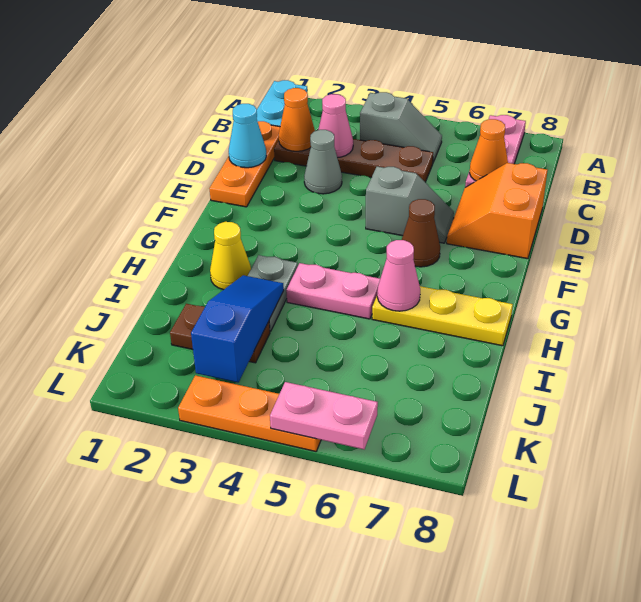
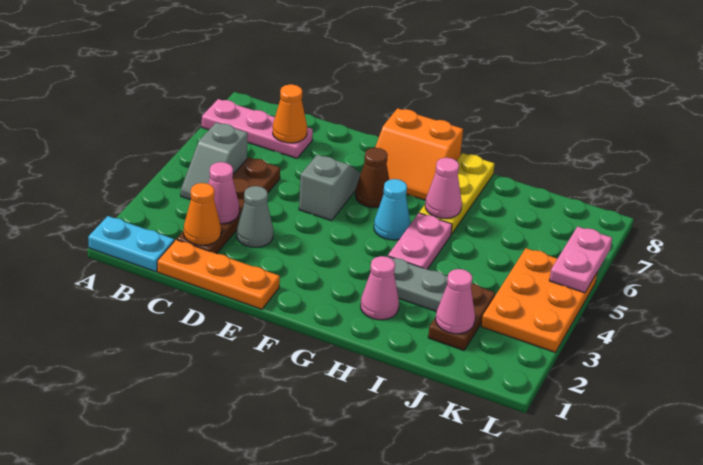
grey 1x2 slope [360,92,442,162] -> grey 1x2 slope turned to [181,122,248,200]
cyan 1x1 cone [229,104,266,168] -> cyan 1x1 cone moved to [374,179,410,240]
orange 2x2 slope [447,163,547,259] -> orange 2x2 slope moved to [375,108,463,200]
yellow 1x1 cone [210,222,251,290] -> pink 1x1 cone [361,256,399,320]
blue 1x3 slope [191,275,284,383] -> none
none -> pink 1x1 cone [436,269,475,334]
orange 1x3 plate [178,375,321,451] -> orange 2x3 plate [481,248,597,352]

